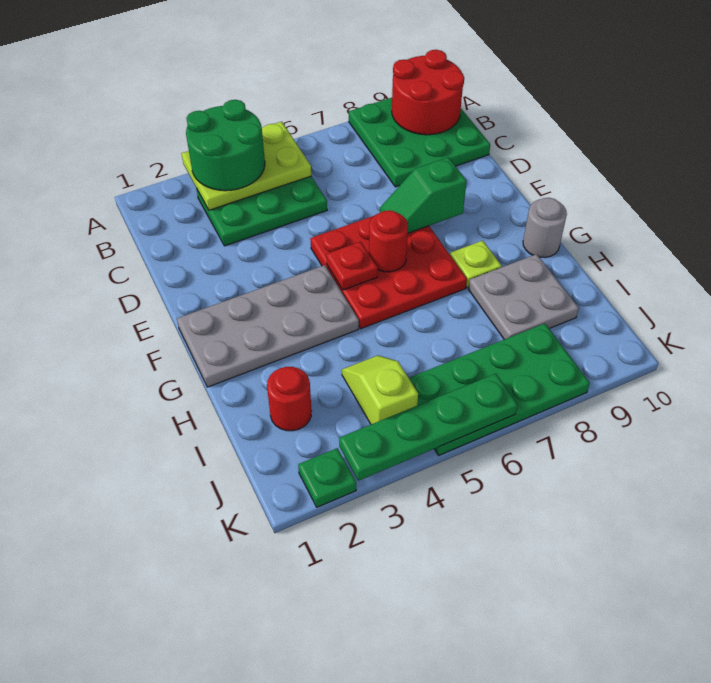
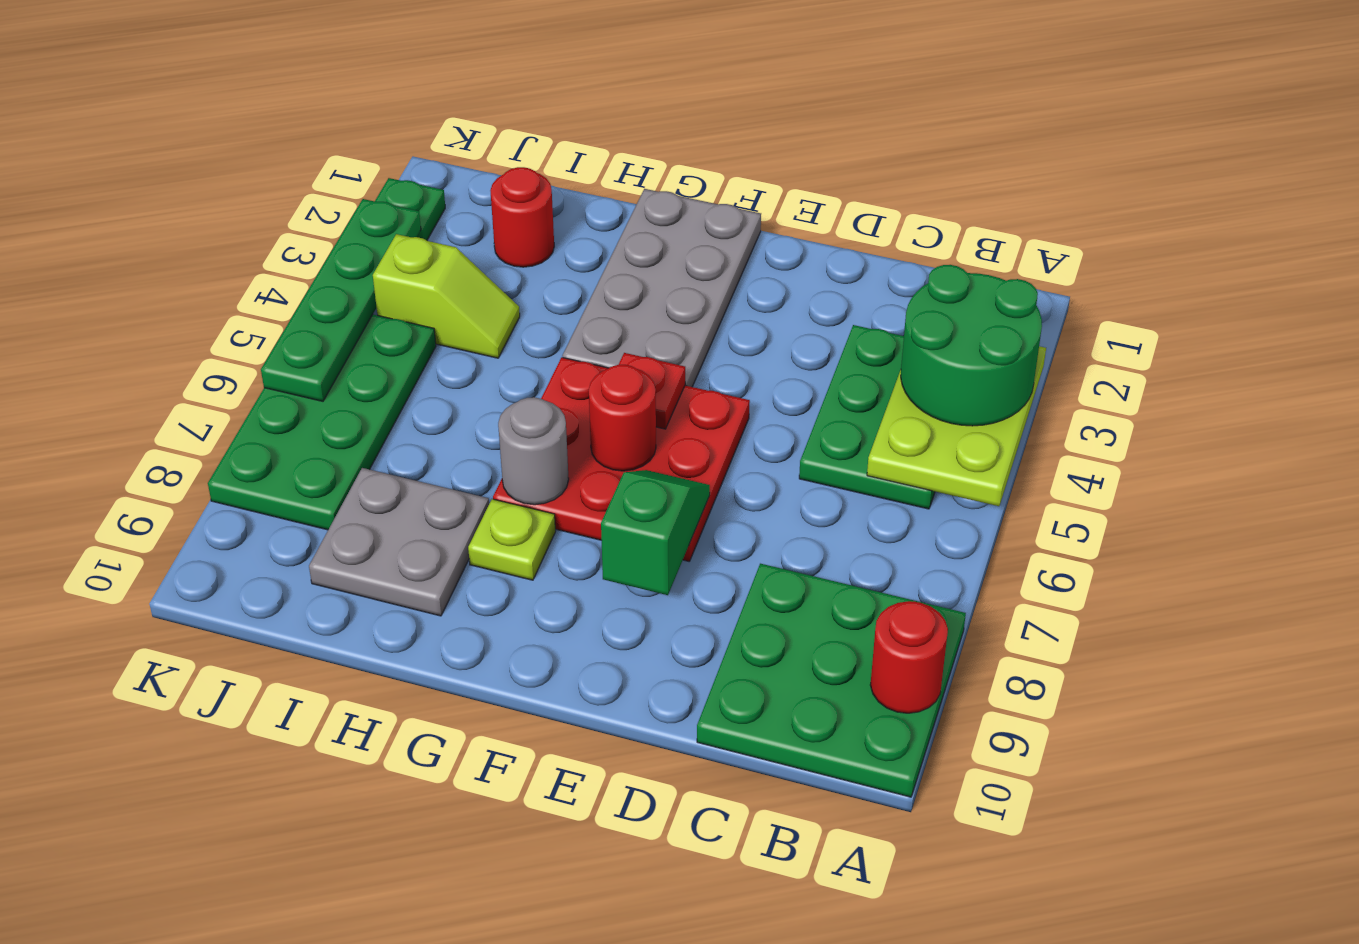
red 2x2 round brick [392,50,464,135] -> red 1x1 round brick [870,601,948,713]
grey 1x1 round brick [523,198,567,258] -> grey 1x1 round brick moved to [498,397,569,505]

